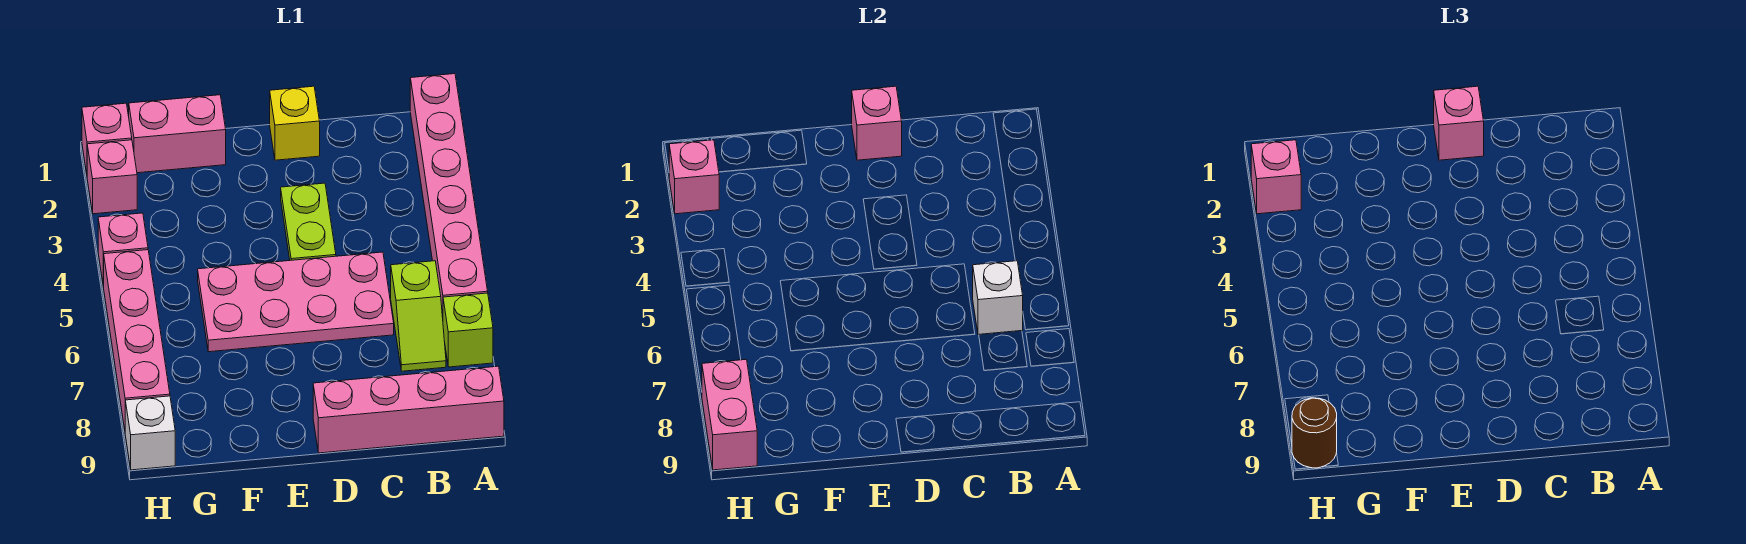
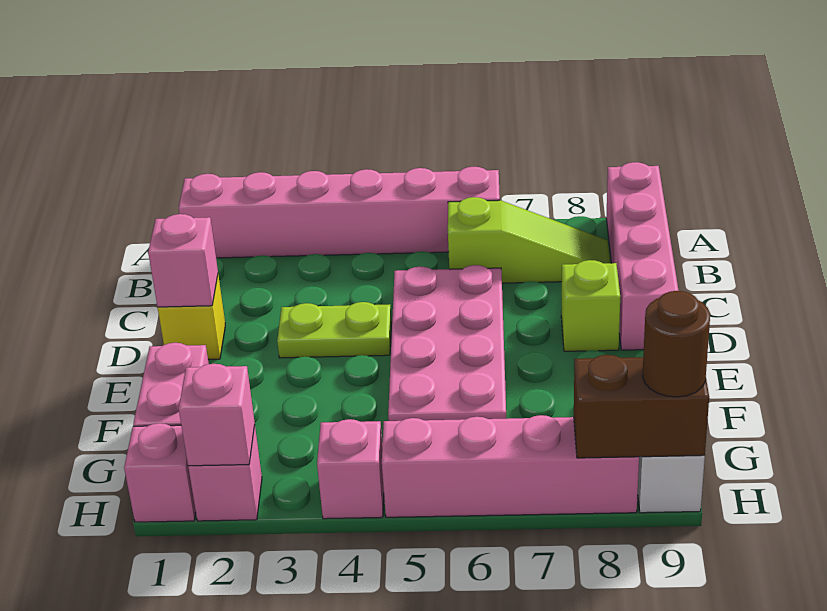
lime 1x1 brick [443,293,493,367] -> lime 1x1 brick moved to [561,260,620,351]
lime 1x2 slope [391,261,446,371] -> lime 1x3 slope [448,197,610,283]
white 1x1 brick [973,261,1023,335] -> none
pink 1x1 brick [1434,86,1484,160] -> none
pink 1x1 brick [1251,140,1301,214] -> none
pink 1x2 brick [702,360,757,470] -> brown 1x2 brick [574,355,709,458]

